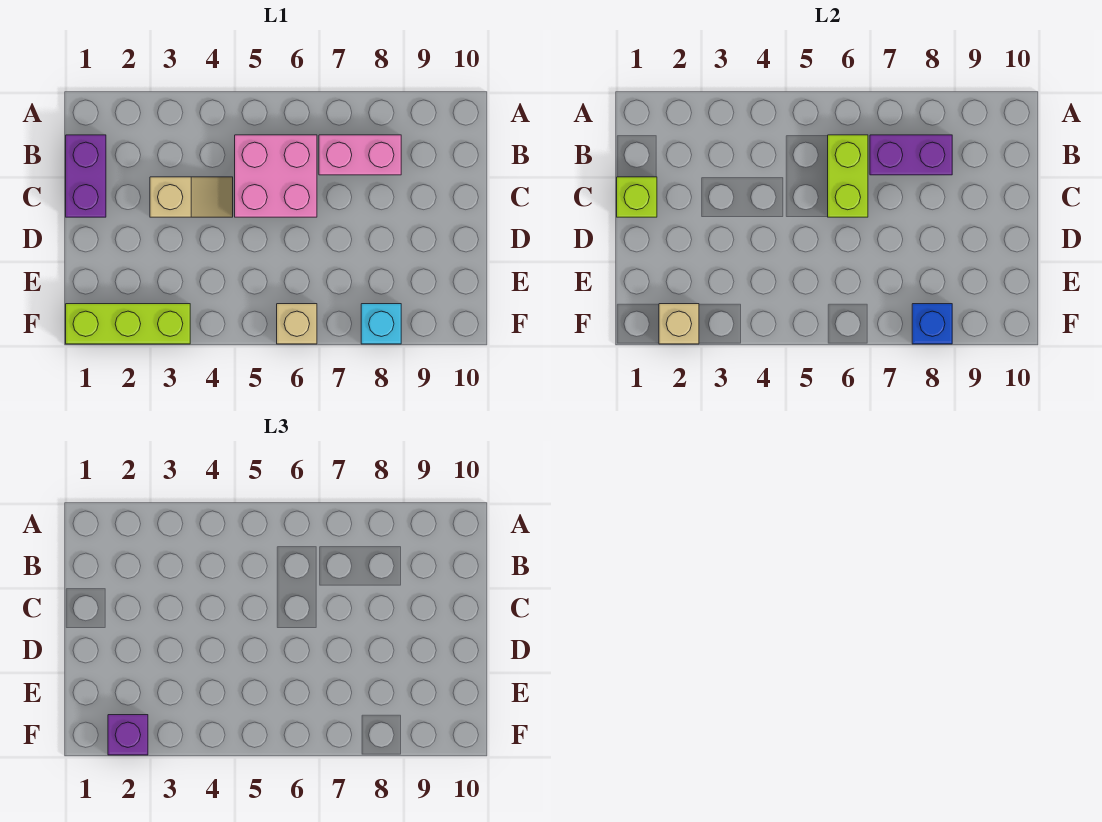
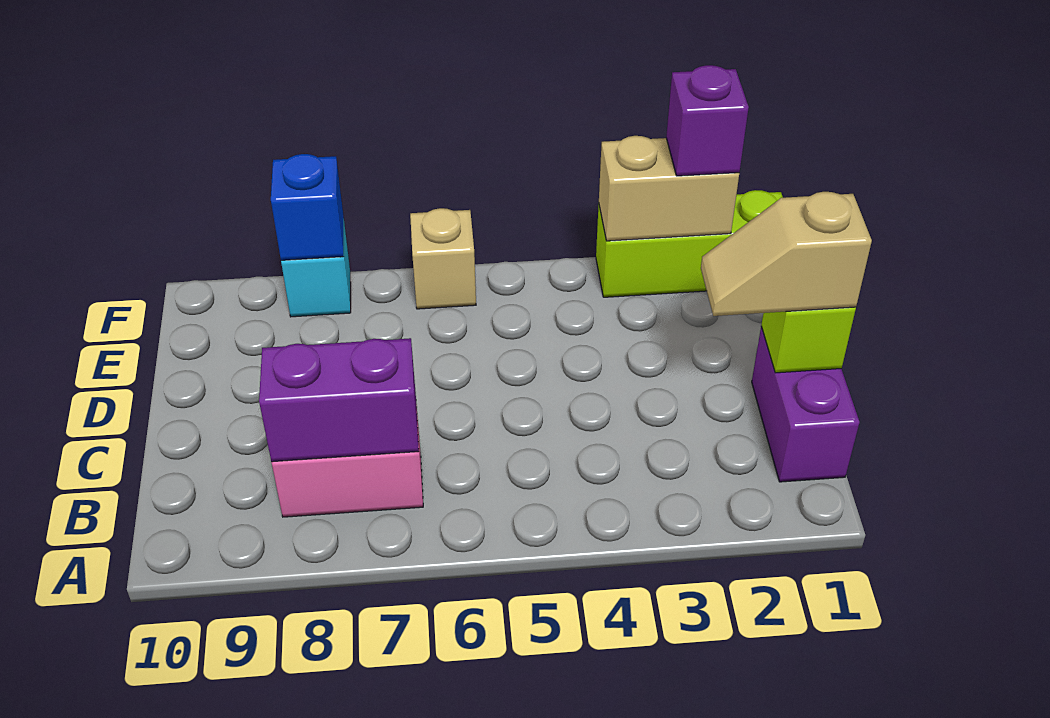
pink 2x2 brick [235,135,317,217] -> none
lime 1x2 brick [828,135,868,217] -> none
tan 1x2 slope [150,177,233,217] -> tan 1x2 slope moved to [701,192,872,316]
tan 1x1 brick [659,304,699,344] -> tan 1x2 brick [599,136,739,241]

